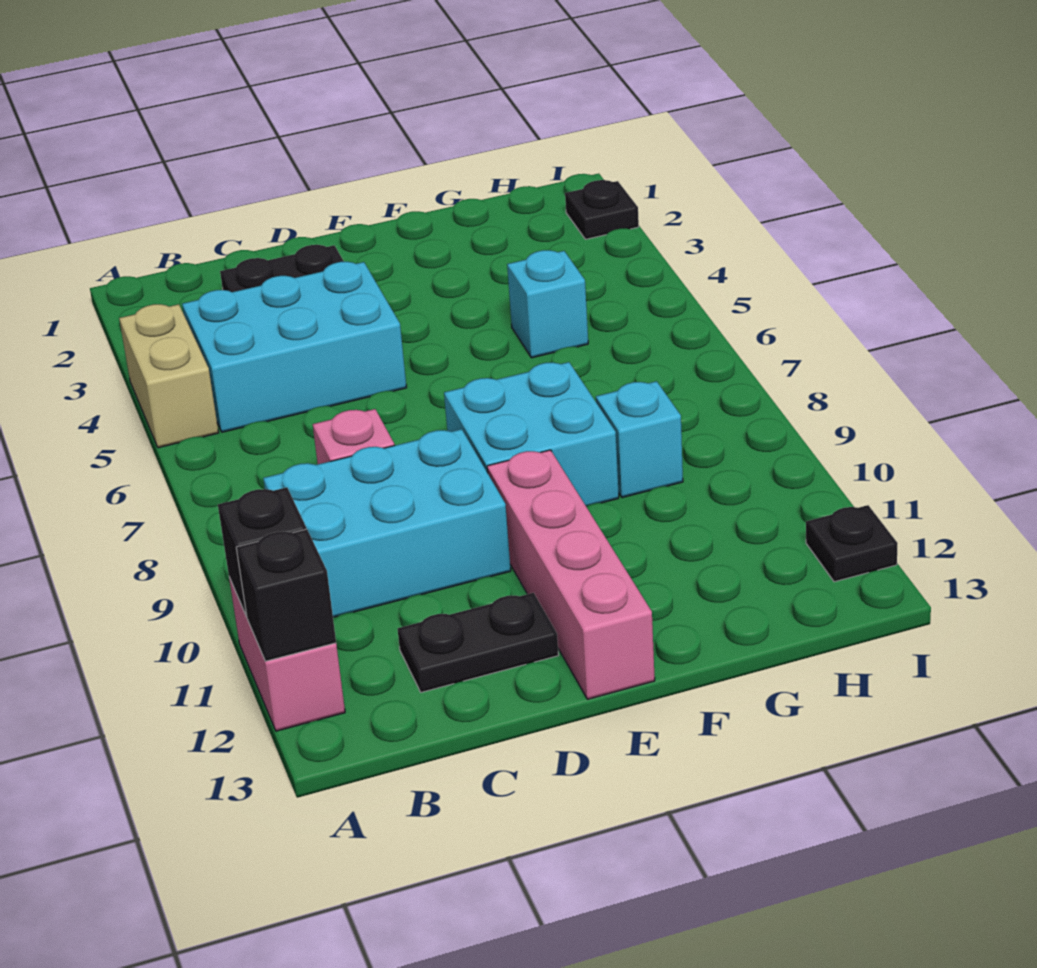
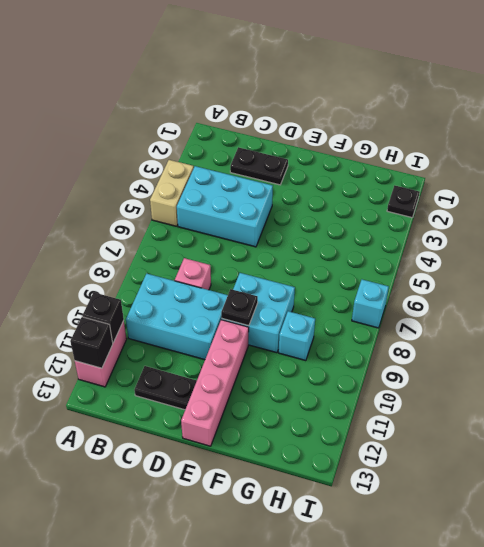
cyan 1x1 brick [507,250,588,358] -> cyan 1x1 brick moved to [352,280,389,328]
black 1x1 plate [806,505,898,582] -> black 1x1 plate moved to [221,289,258,326]

